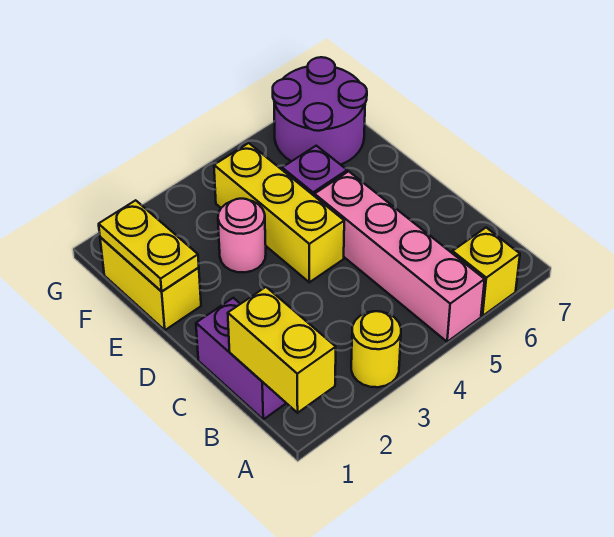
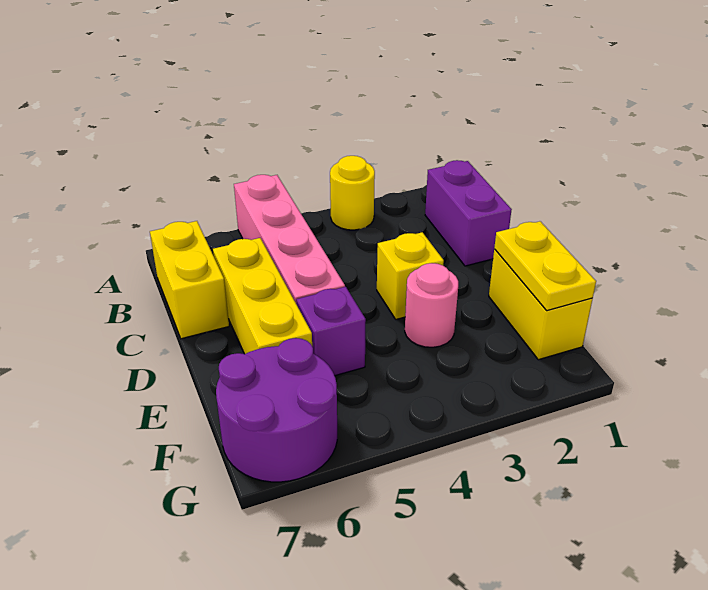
yellow 1x2 brick [228,287,336,413] -> yellow 1x2 brick moved to [150,221,229,339]
yellow 1x1 brick [452,228,520,316] -> yellow 1x1 brick moved to [377,232,444,319]
yellow 1x3 brick [214,143,344,282] -> yellow 1x3 brick moved to [213,238,312,354]

